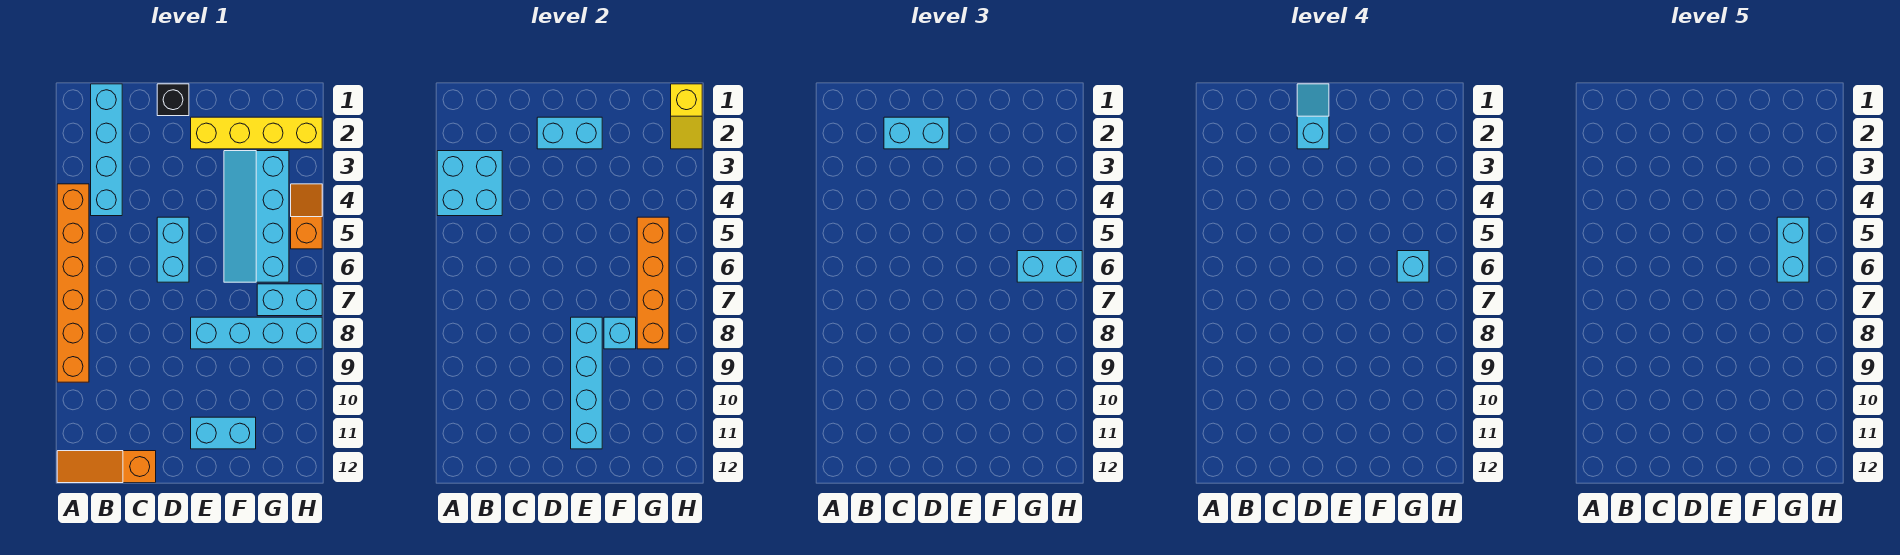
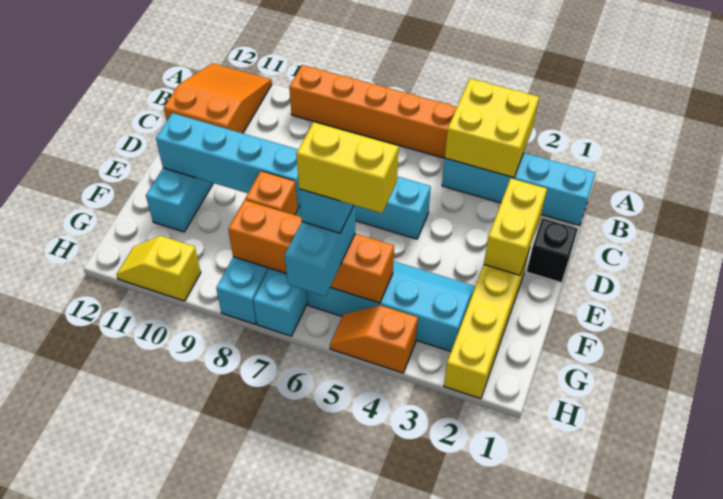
cyan 2x2 brick [437,151,502,216] -> yellow 2x2 brick [445,79,539,178]
orange 1x3 slope [57,451,156,483] -> orange 2x3 slope [164,63,272,133]
cyan 1x2 brick [884,117,949,149] -> none
cyan 1x2 slope [1297,84,1329,149] -> none
cyan 1x2 brick [537,117,602,149] -> yellow 1x2 brick [484,178,547,275]
cyan 1x1 brick [604,317,636,349] -> orange 1x1 brick [245,171,298,215]
cyan 1x2 brick [1777,217,1809,282] -> yellow 1x2 brick [296,122,399,213]
yellow 1x2 slope [671,84,702,149] -> yellow 1x2 slope moved to [116,236,201,301]
orange 1x2 slope [291,184,322,249] -> orange 1x2 slope turned to [330,305,418,373]

